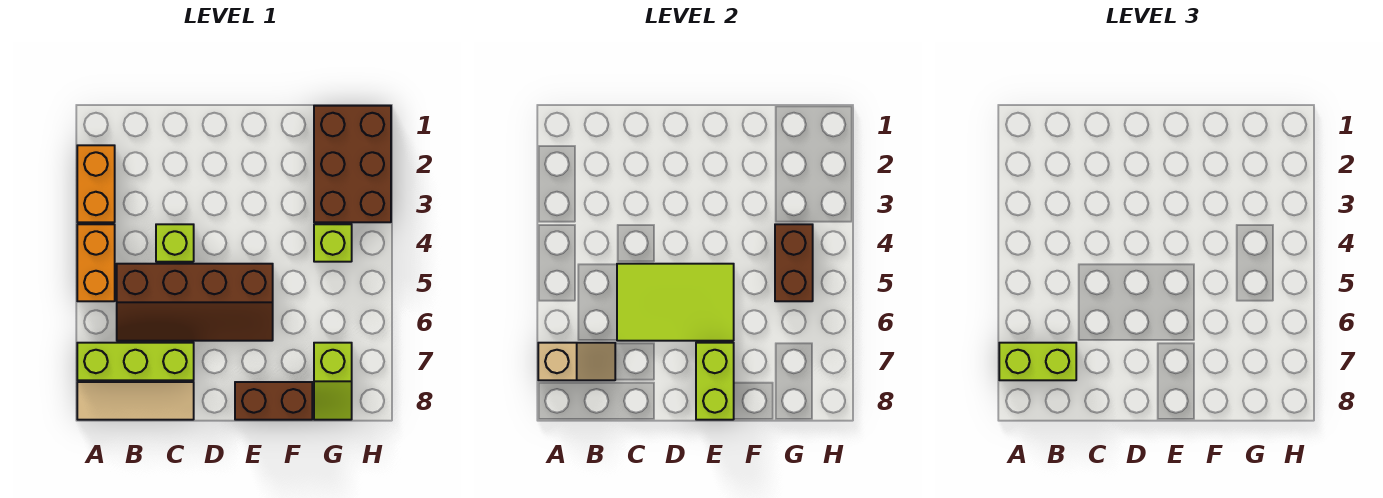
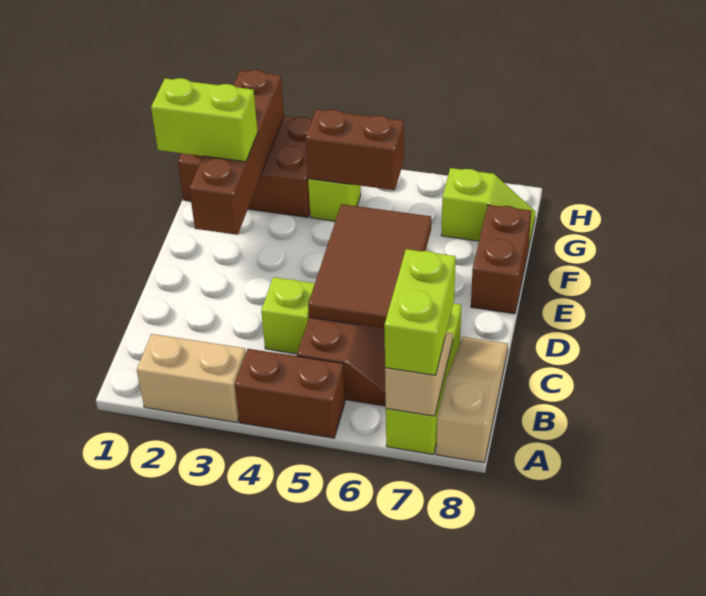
orange 1x2 brick [77,145,115,222] -> tan 1x2 brick [137,334,246,422]
orange 1x2 brick [77,224,115,301] -> brown 1x2 brick [235,349,345,438]
tan 1x3 tile [77,382,194,420] -> tan 1x3 slope [436,337,508,463]
lime 2x3 tile [617,264,734,341] -> brown 2x3 tile [308,204,431,328]
none -> brown 1x4 brick [189,70,284,235]
lime 1x2 brick [696,343,734,420] -> lime 1x2 brick moved to [151,78,258,162]

